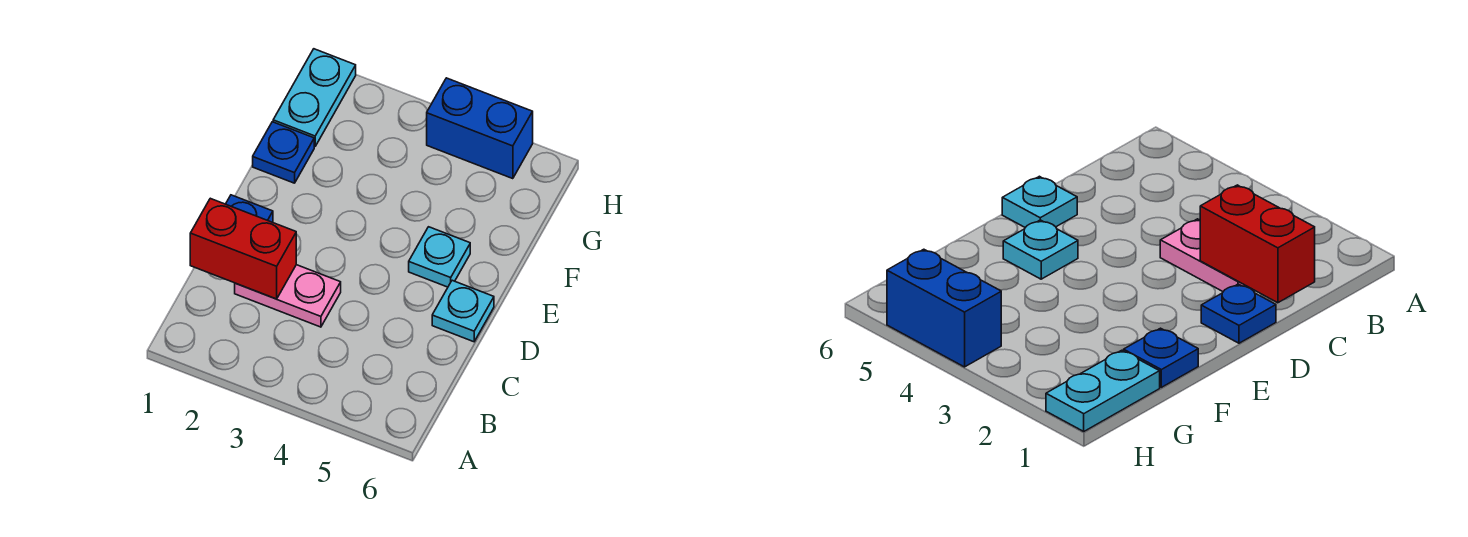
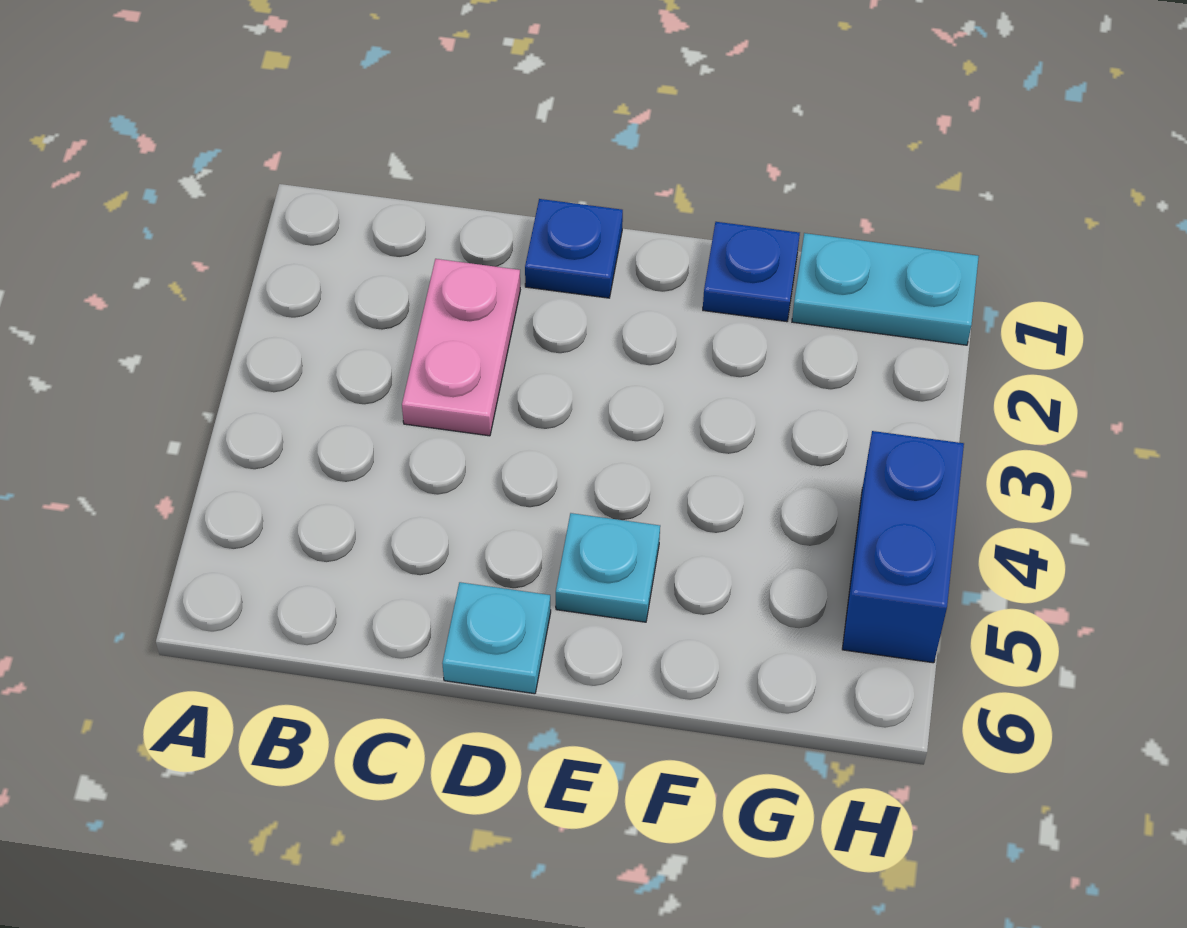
red 1x2 brick [190,198,296,299] -> none

